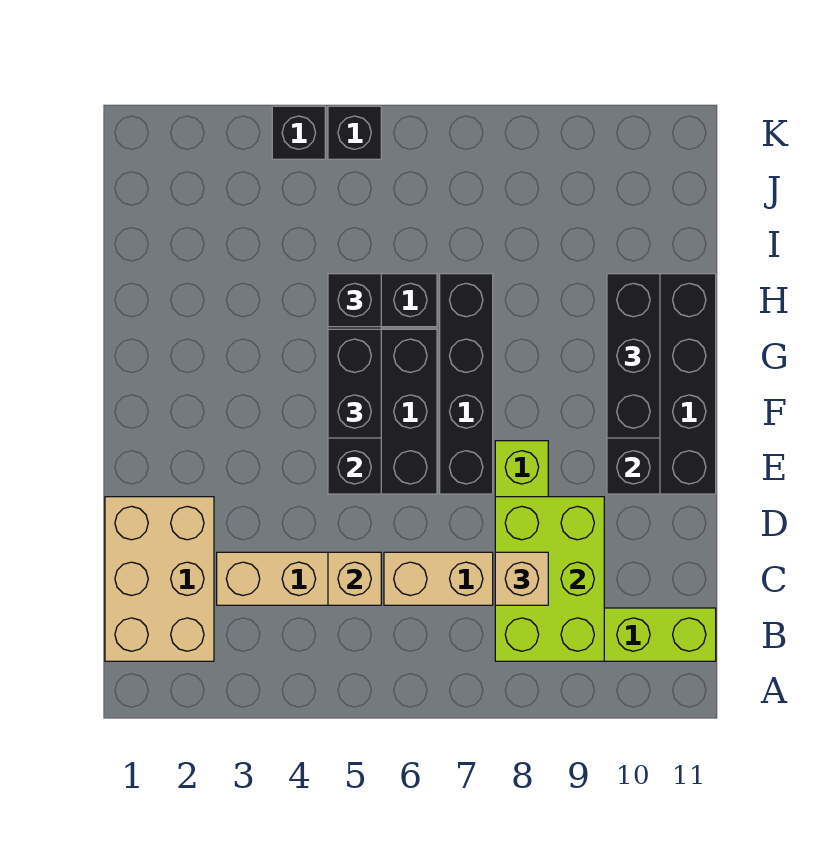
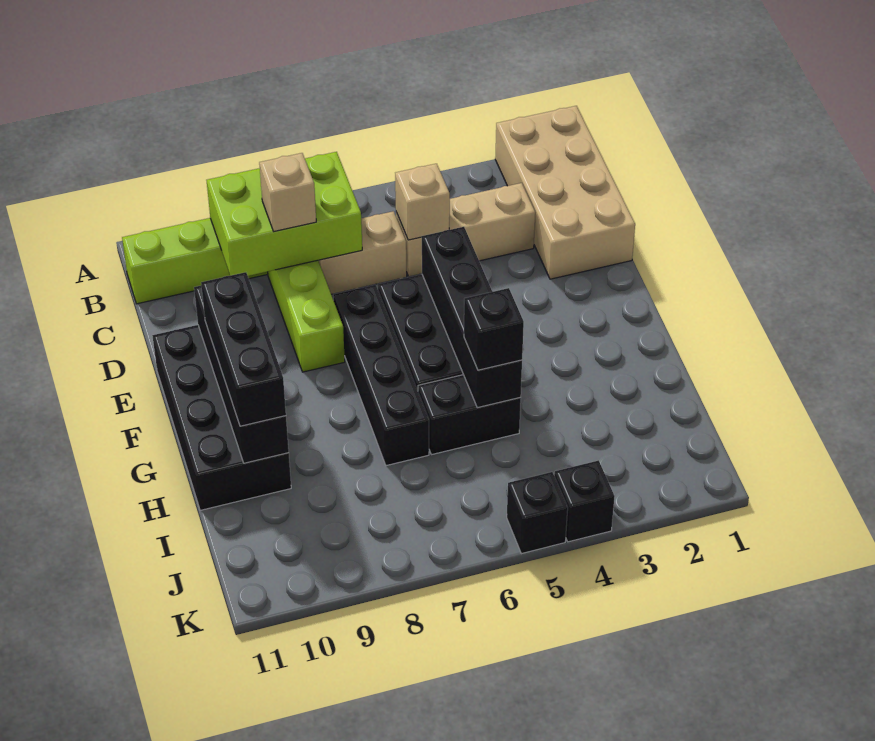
tan 2x3 brick [105,497,214,661] -> tan 2x4 brick [495,106,635,279]
lime 2x3 brick [495,497,604,661] -> lime 2x3 brick turned to [207,152,362,276]
black 1x2 brick [328,329,381,438] -> none

